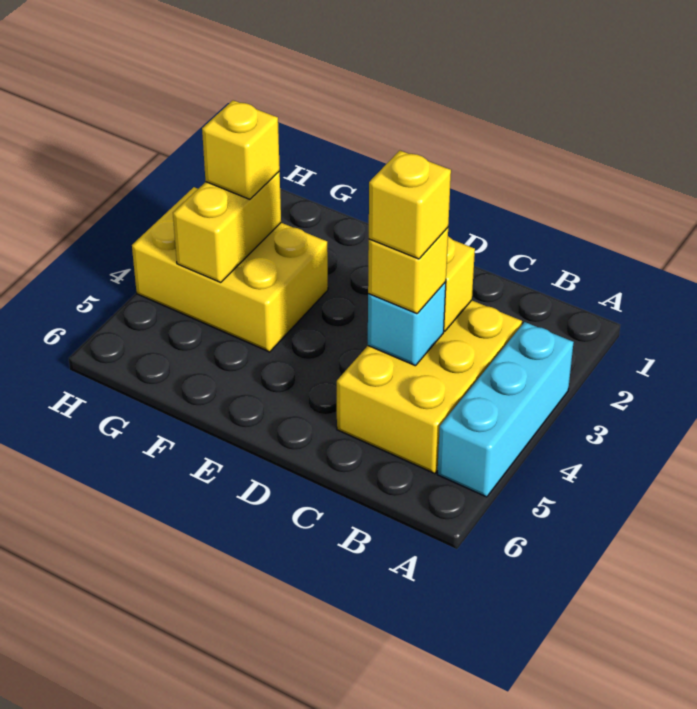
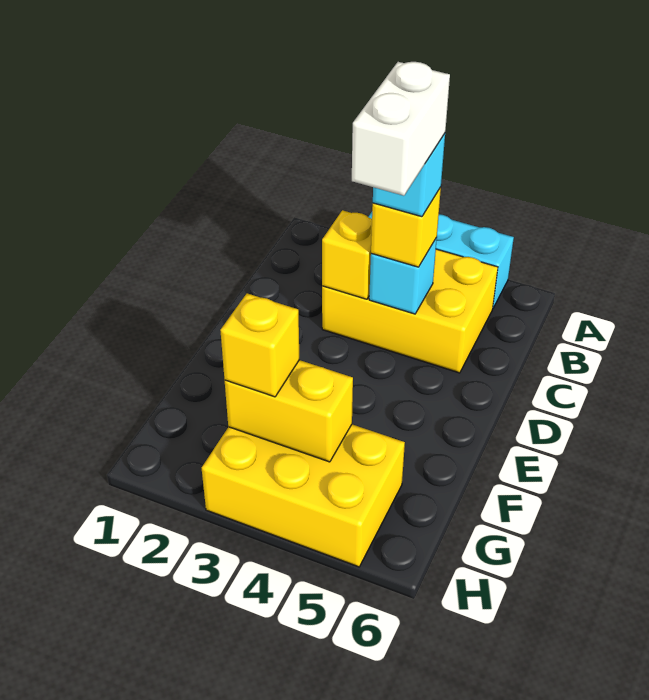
yellow 1x1 brick [369,151,451,259] -> cyan 1x1 brick [373,134,445,217]
none -> white 1x2 brick [352,62,450,196]
yellow 2x3 brick [132,187,328,352] -> yellow 2x3 brick turned to [202,424,405,567]

